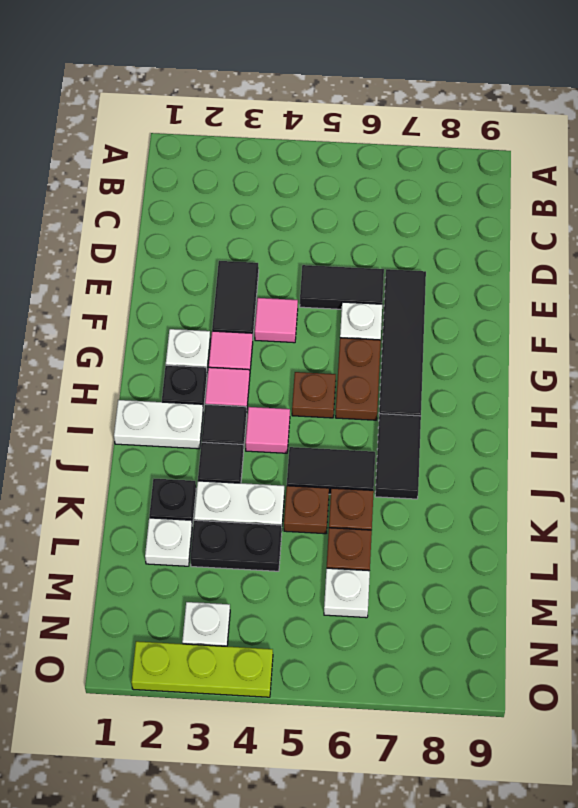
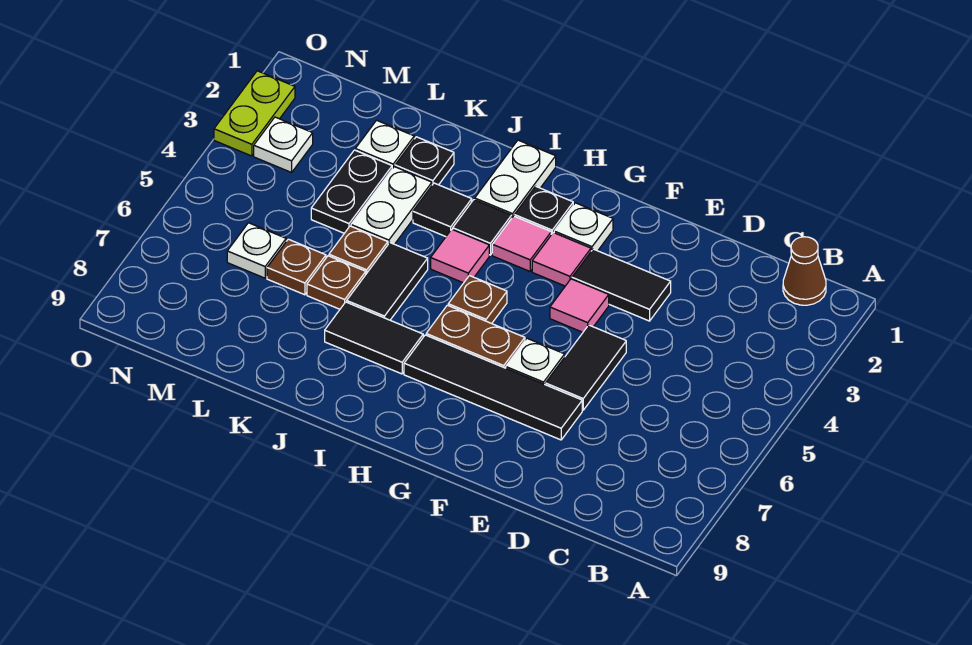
none -> brown 1x1 cone [783,237,826,305]
lime 1x3 plate [131,641,273,697] -> lime 1x2 plate [214,71,295,156]

